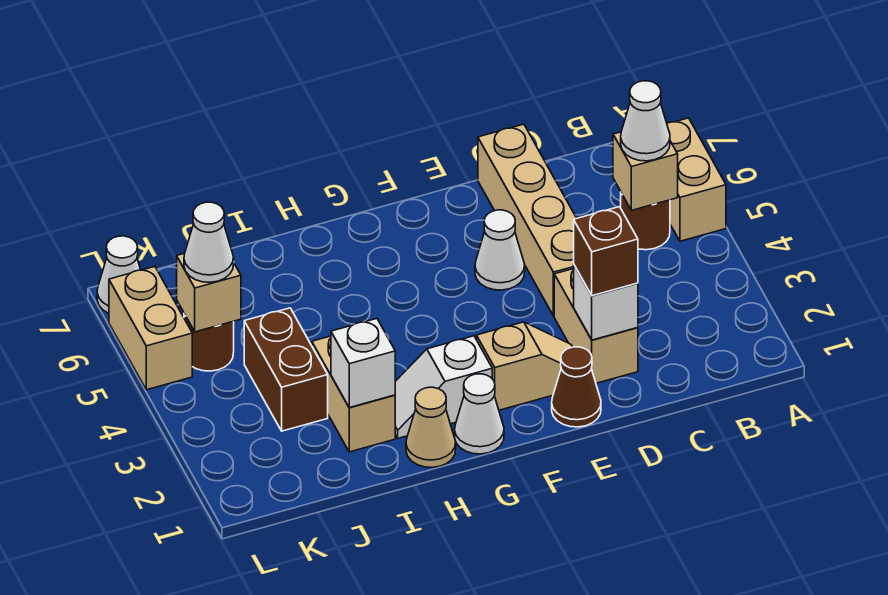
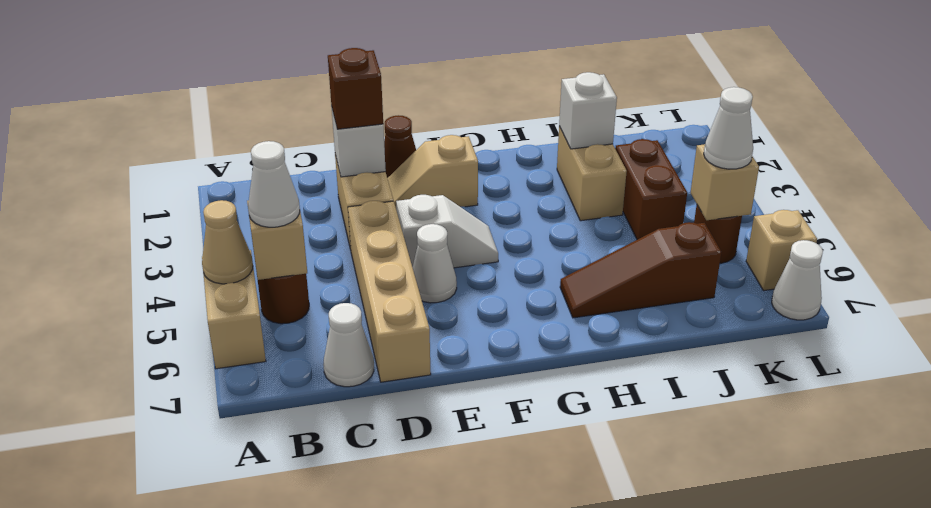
white 1x1 cone [455,374,504,454] -> white 1x1 cone moved to [323,303,374,387]
white 1x2 slope [395,336,492,438] -> white 1x2 slope moved to [396,195,498,268]
tan 1x1 cone [406,387,456,468] -> tan 1x1 cone moved to [202,200,253,284]
none -> brown 1x3 slope [560,222,721,318]
tan 1x2 brick [109,267,192,390] -> tan 1x1 brick [746,210,817,291]

